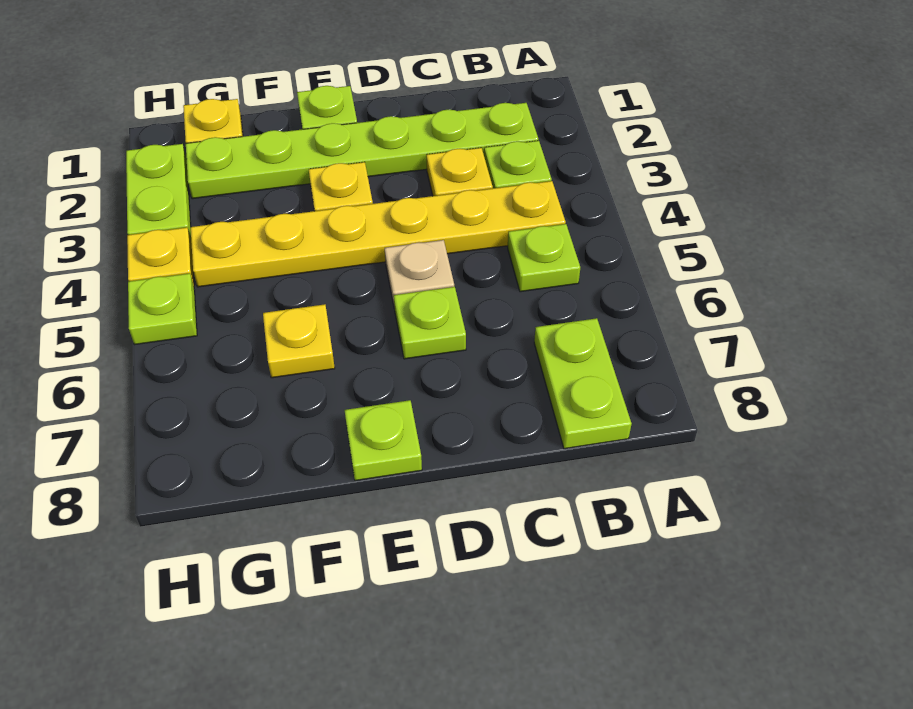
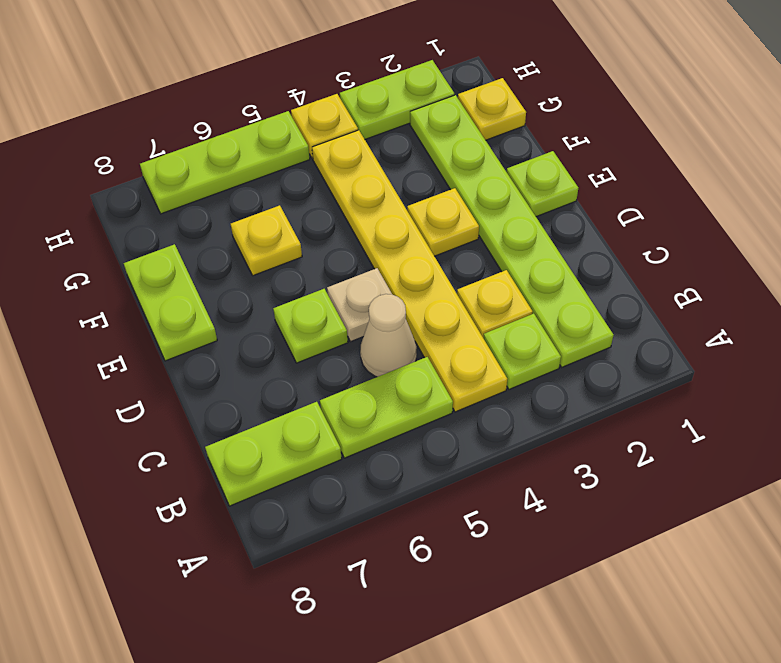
lime 1x1 plate [508,224,580,292] -> lime 1x2 plate [320,357,453,458]
none -> tan 1x1 cone [360,294,417,377]
lime 1x1 plate [345,400,422,481] -> lime 1x2 plate [124,244,217,361]
lime 1x1 plate [128,273,197,345] -> lime 1x3 plate [140,111,310,214]

